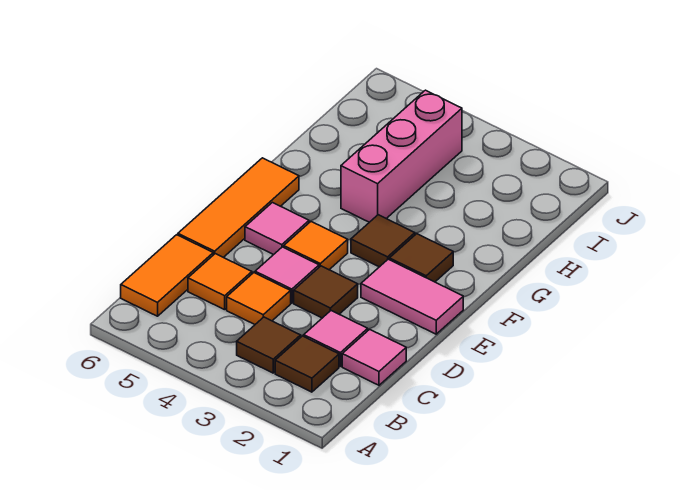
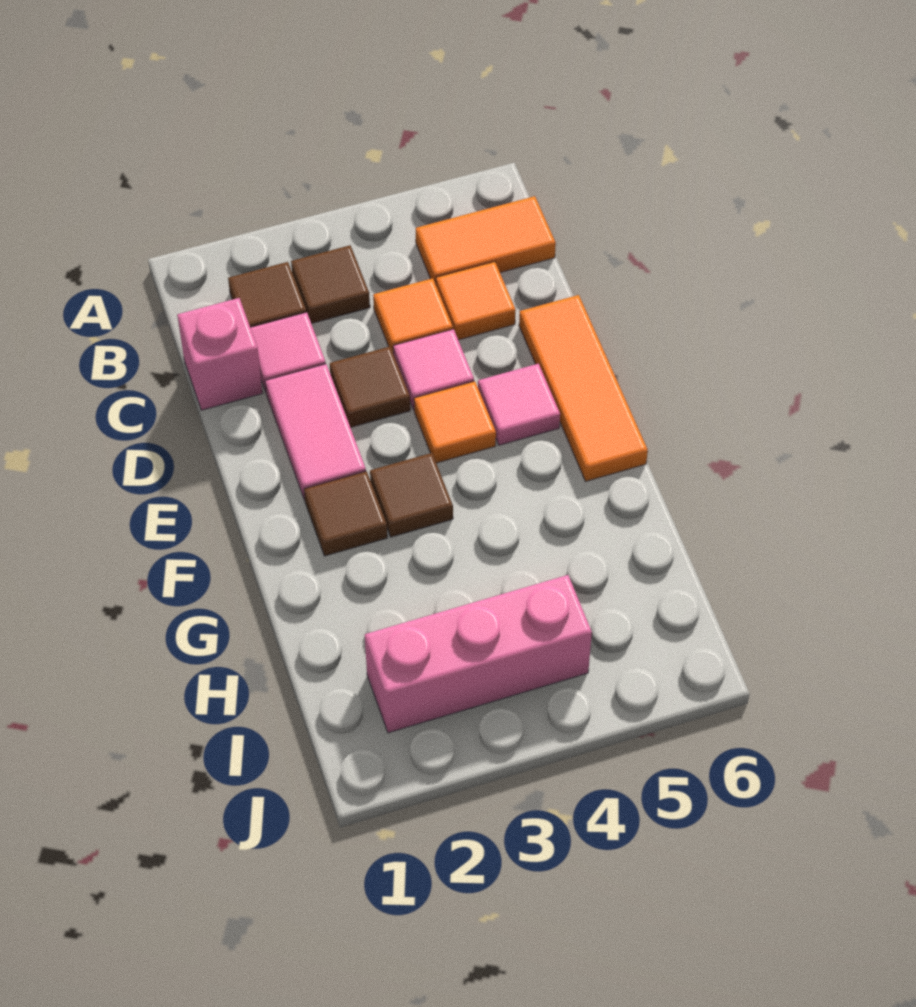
orange 1x2 tile [121,235,213,316] -> orange 1x2 tile turned to [416,196,556,285]
pink 1x1 tile [342,329,406,385] -> pink 1x1 brick [177,298,263,410]
pink 1x2 tile [361,259,463,334] -> pink 1x2 tile turned to [265,364,366,500]
pink 1x3 brick [341,90,462,222] -> pink 1x3 brick turned to [365,575,592,733]

